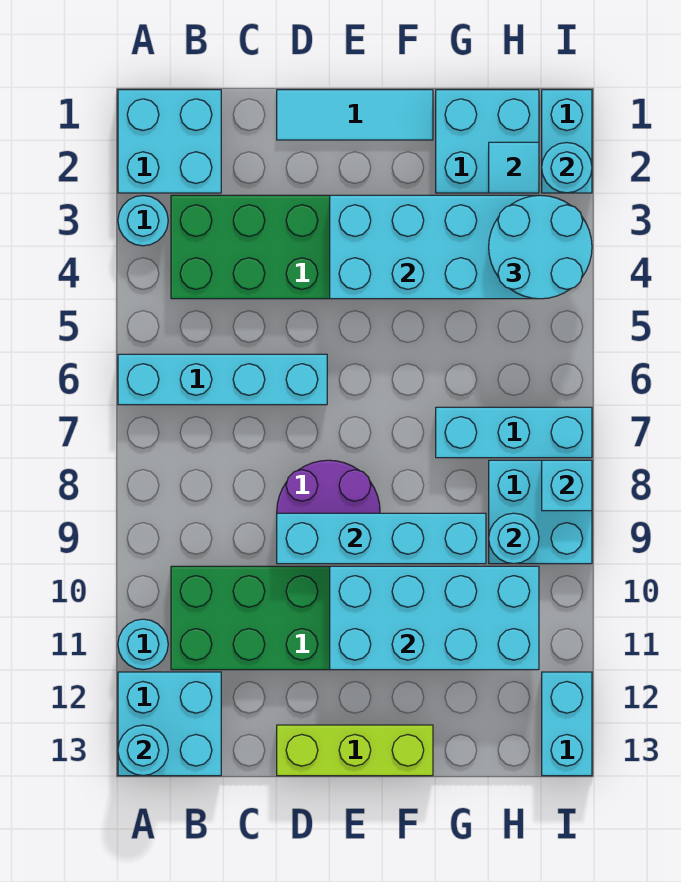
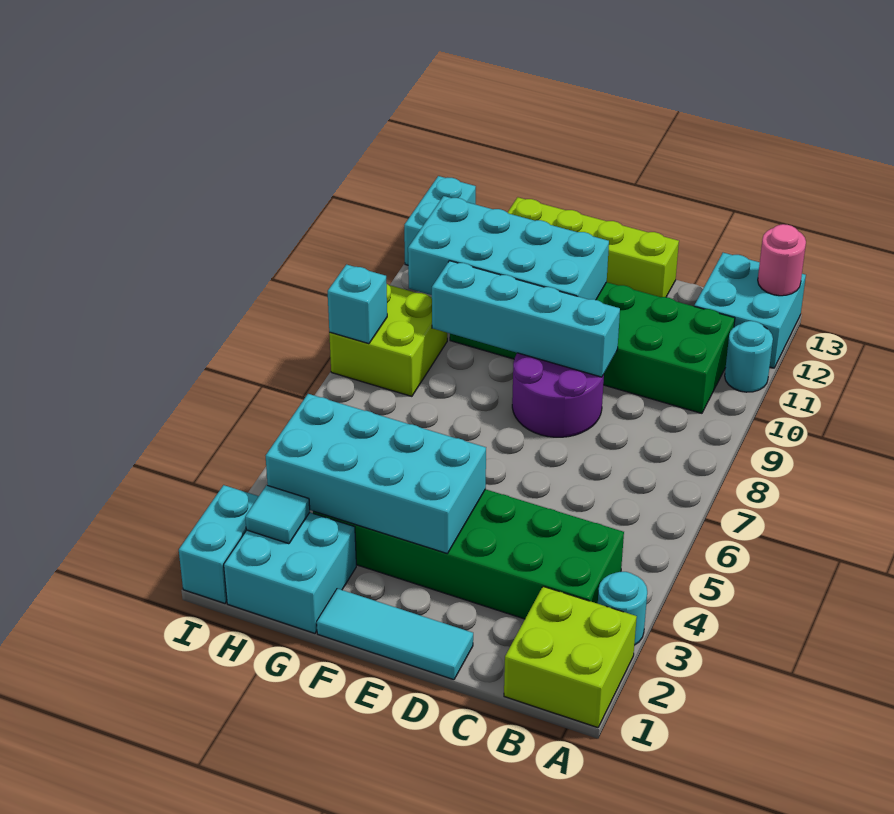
cyan 2x2 brick [118,90,221,193] -> lime 2x2 brick [504,586,637,728]
cyan 1x4 brick [118,354,327,405] -> none
cyan 1x1 round brick [118,725,168,776] -> pink 1x1 round brick [758,224,806,296]
lime 1x3 brick [277,725,433,776] -> lime 1x4 brick [508,197,679,297]
cyan 1x3 brick [436,407,592,458] -> none
cyan 2x2 round brick [489,195,592,299] -> none
cyan 2x2 brick [489,460,592,564] -> lime 2x2 brick [329,284,447,396]
cyan 1x1 round brick [489,513,539,564] -> none
cyan 1x1 round brick [542,143,592,193] -> none

